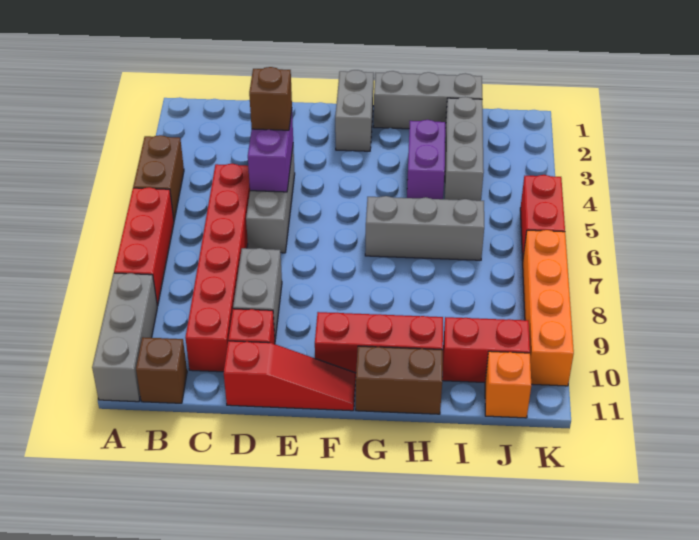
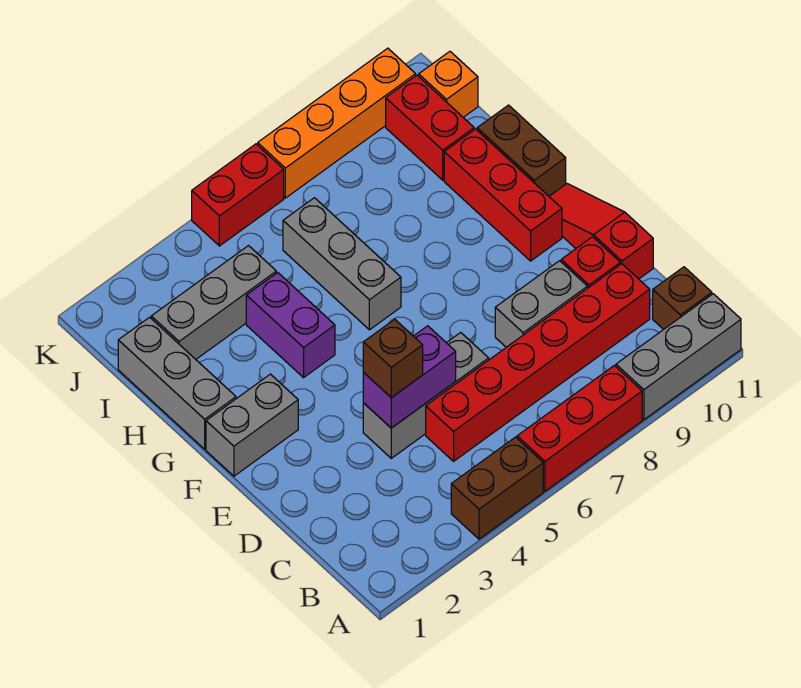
purple 1x2 brick [407,120,445,199] -> purple 1x2 brick turned to [246,273,335,378]

